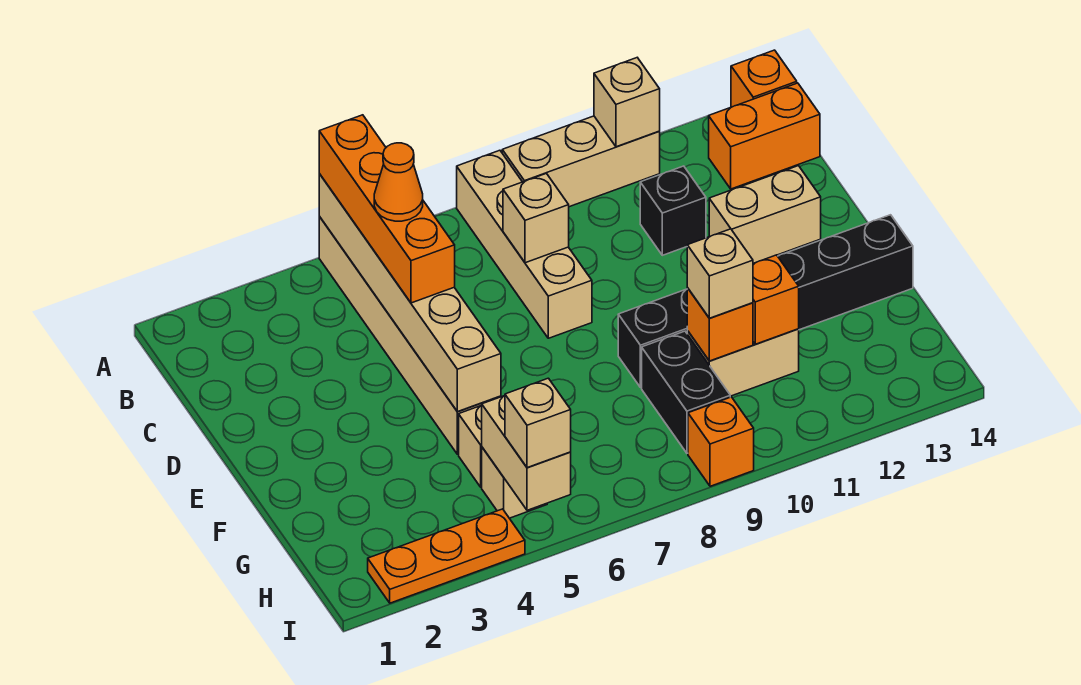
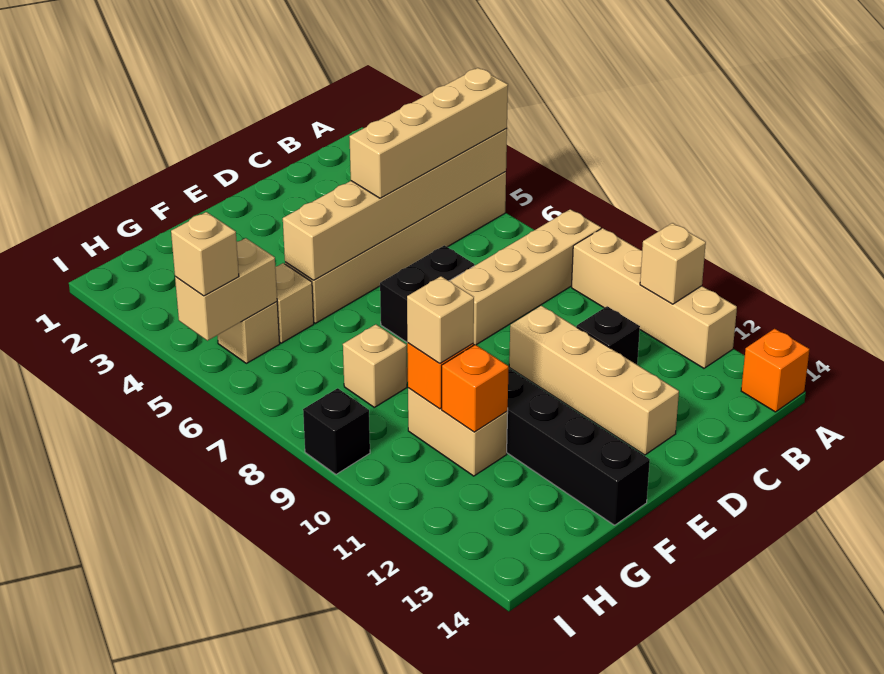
orange 1x4 brick [319,115,455,303] -> tan 1x4 brick [349,68,508,198]
tan 1x3 brick [502,116,660,207] -> tan 1x4 brick [572,228,737,368]
orange 1x2 brick [709,83,820,189] -> none
orange 1x1 cone [374,143,423,221] -> none
tan 1x1 brick [503,173,569,263] -> tan 1x1 brick moved to [343,324,407,407]
tan 1x2 brick [709,166,821,263] -> tan 1x4 brick [509,306,679,455]
black 1x2 brick [642,331,730,453] -> black 1x2 brick moved to [380,245,475,343]
orange 1x3 plate [368,509,525,603] -> none
orange 1x1 brick [688,397,754,486] -> black 1x1 brick [303,388,370,474]

